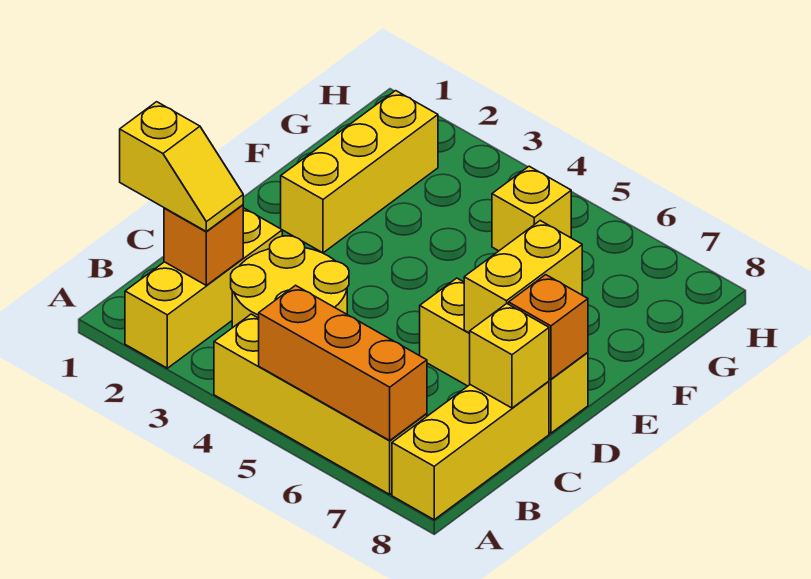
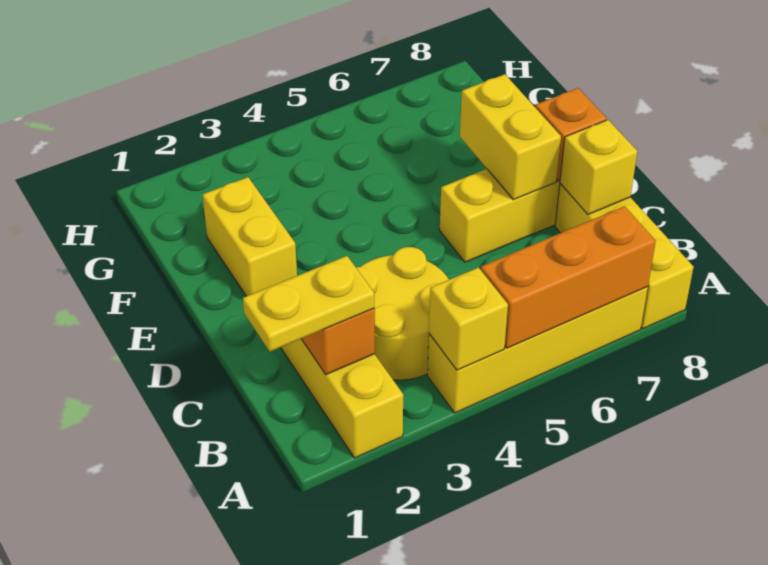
yellow 1x2 slope [120,102,243,231] -> yellow 1x2 plate [243,256,374,352]
yellow 1x3 brick [281,91,438,253] -> yellow 1x2 brick [203,177,297,296]
yellow 1x1 brick [492,166,571,251] -> yellow 1x1 brick moved to [429,268,508,370]

